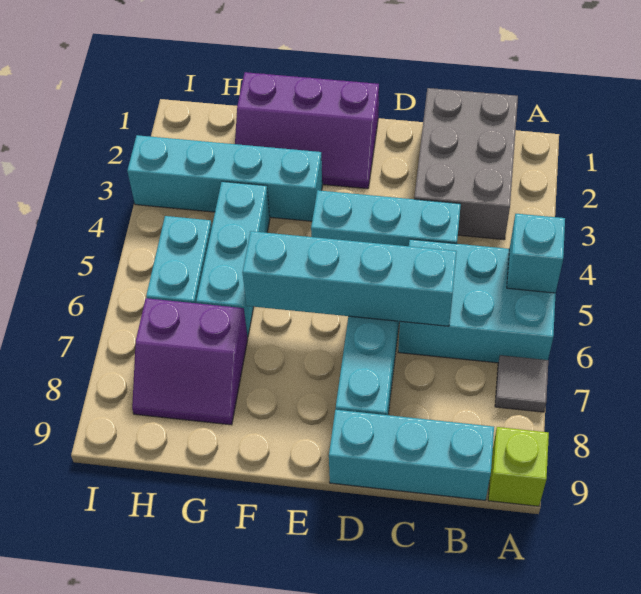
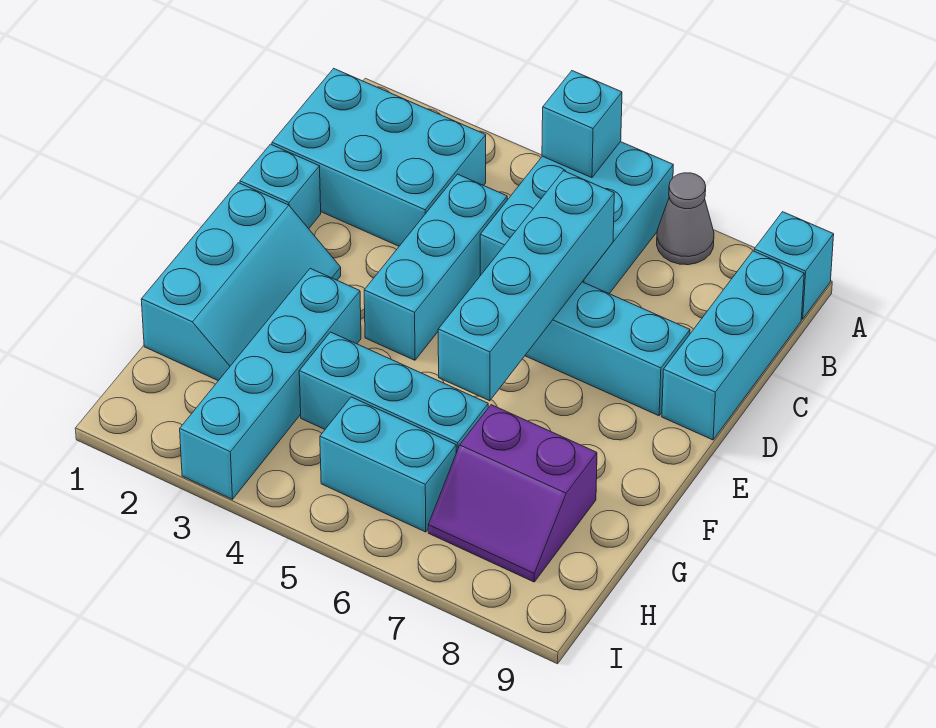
grey 1x1 tile [495,355,548,412] -> grey 1x1 cone [657,173,714,265]
lime 1x1 brick [488,427,549,506] -> cyan 1x1 brick [754,212,834,319]
grey 2x3 brick [414,88,518,240] -> cyan 2x3 brick [272,69,486,246]
none -> cyan 1x1 brick [240,144,321,229]
purple 2x3 slope [235,72,379,189] -> cyan 2x3 slope [141,183,341,381]
purple 2x2 slope [132,298,248,425] -> purple 2x2 slope turned to [428,405,597,582]

